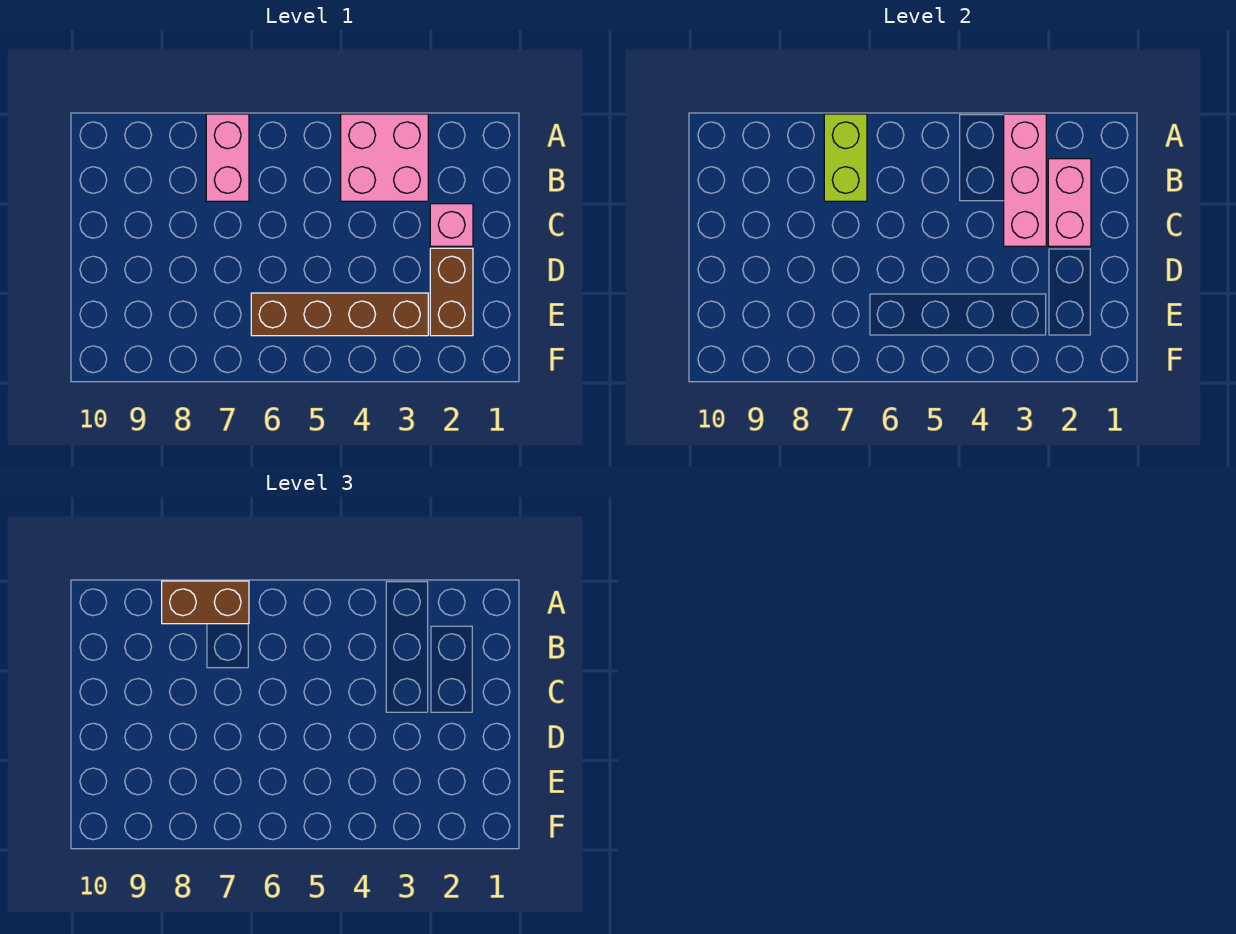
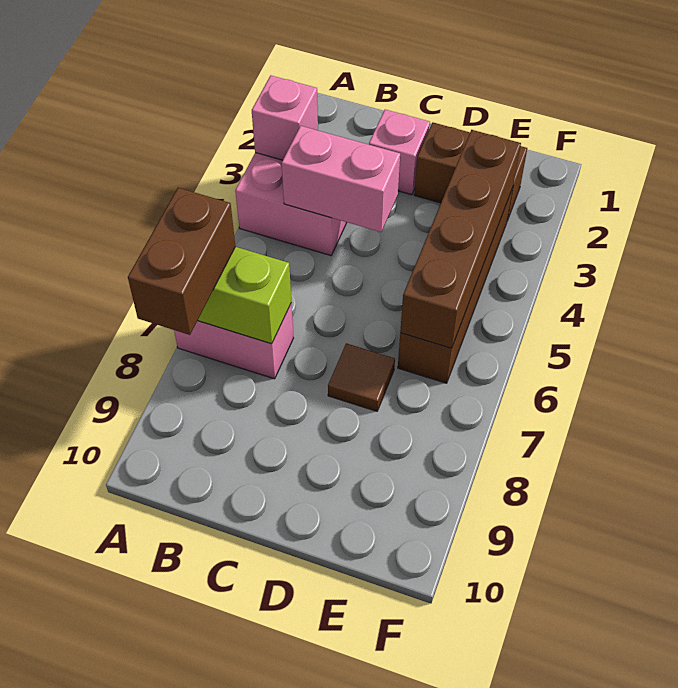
pink 1x3 brick [1004,114,1046,246] -> pink 1x1 brick [252,76,318,160]
pink 1x2 brick [1048,159,1091,246] -> pink 1x2 brick moved to [282,126,400,232]
none -> brown 1x1 tile [328,343,395,411]
none -> brown 1x4 brick [400,130,521,348]

